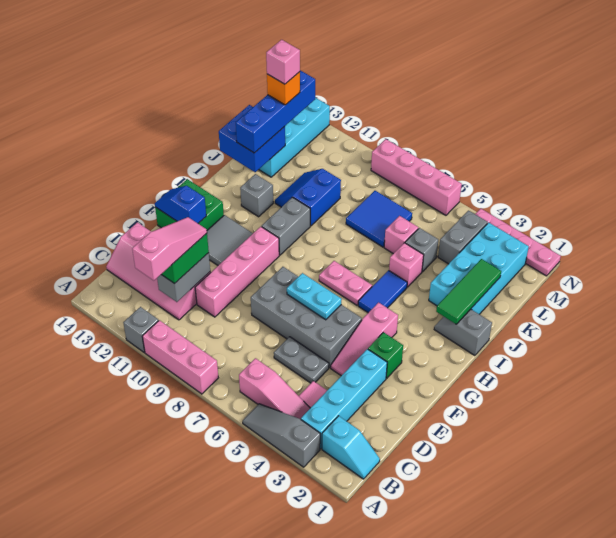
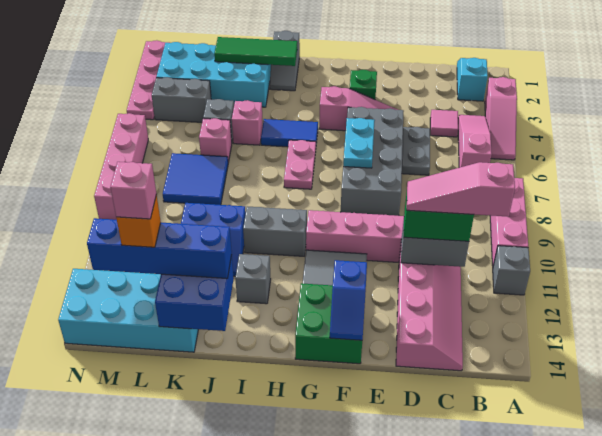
grey 1x3 slope [243,404,320,467] -> pink 1x3 slope [485,77,517,160]
cyan 1x4 brick [301,349,387,449] -> none

